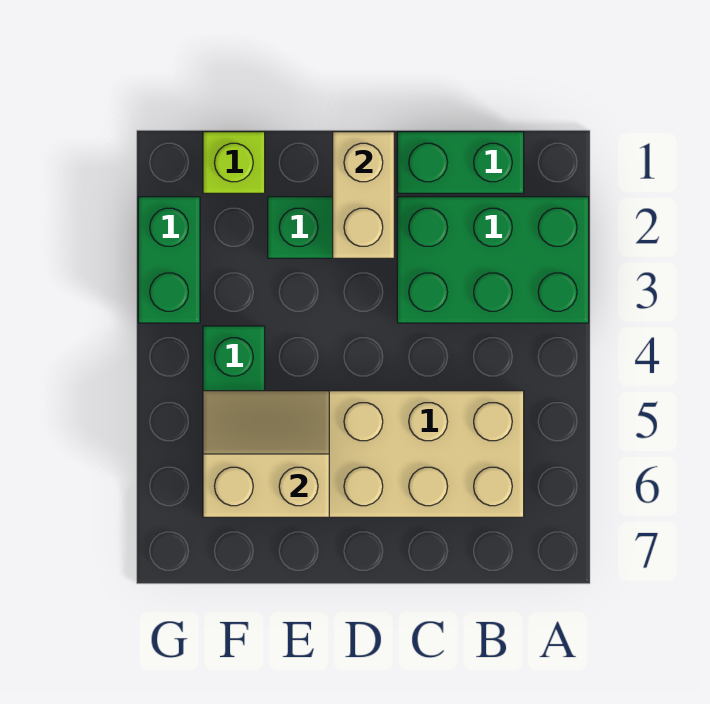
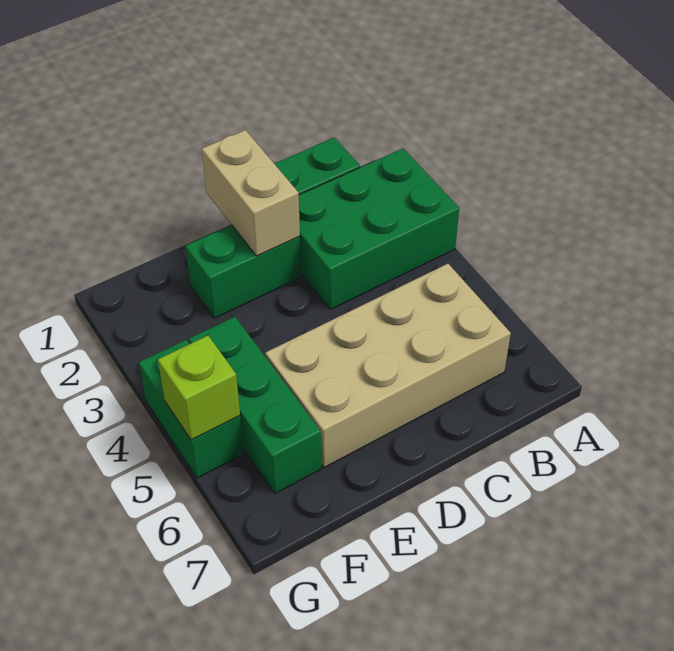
tan 2x2 slope [203,391,329,517] -> none
lime 1x1 brick [203,132,265,193] -> lime 1x1 brick moved to [158,336,240,440]
green 1x2 brick [138,197,200,323] -> green 1x2 brick moved to [139,340,244,478]

